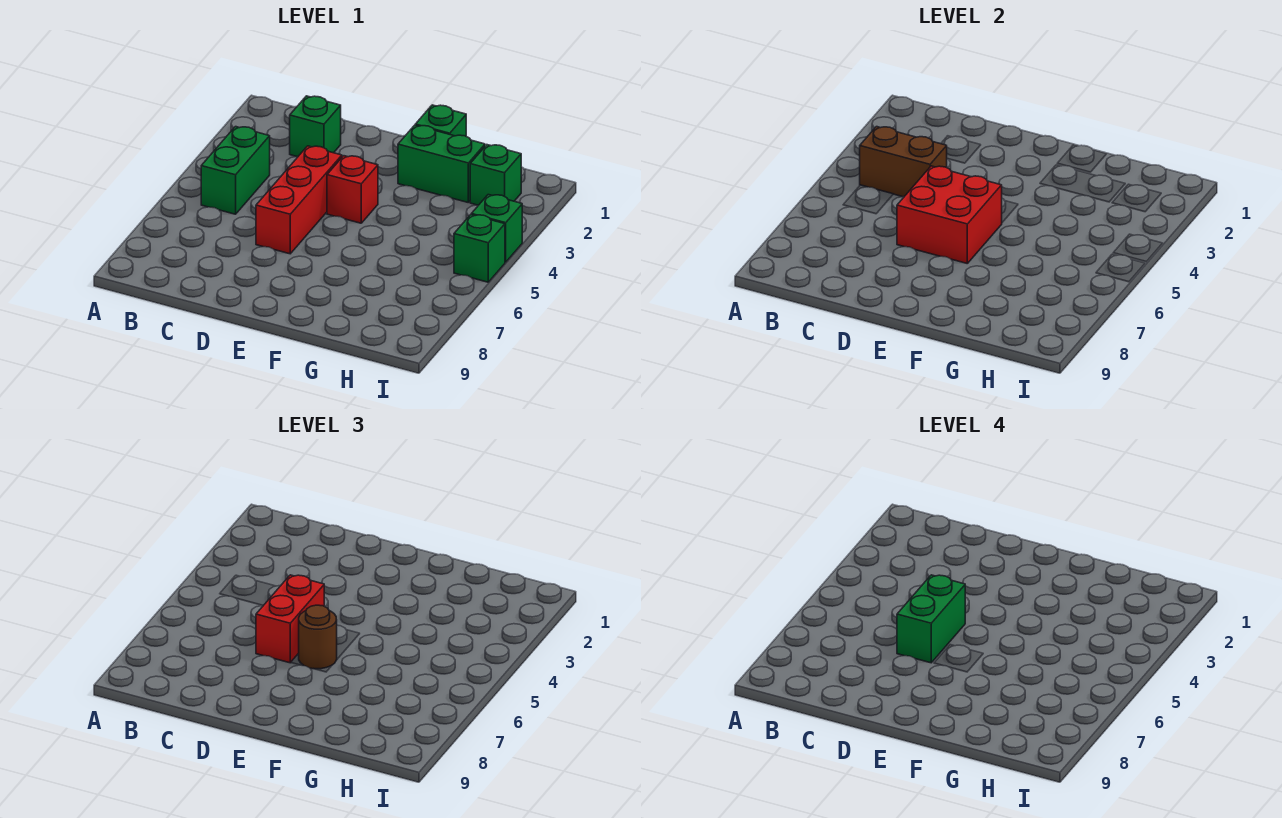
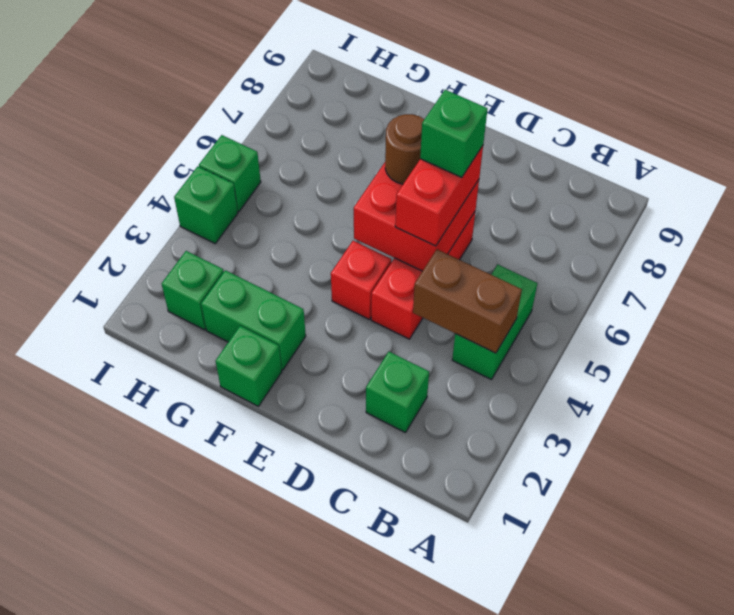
green 1x2 brick [897,575,965,663] -> green 1x1 brick [420,90,487,178]

